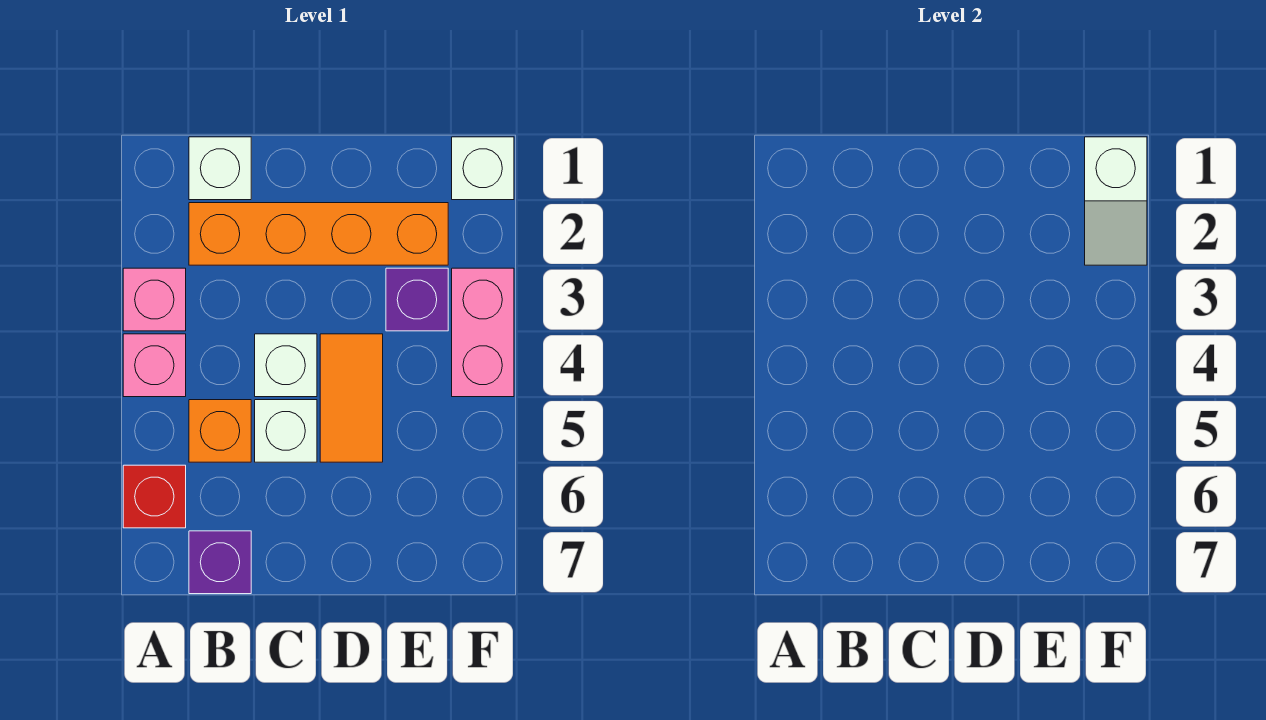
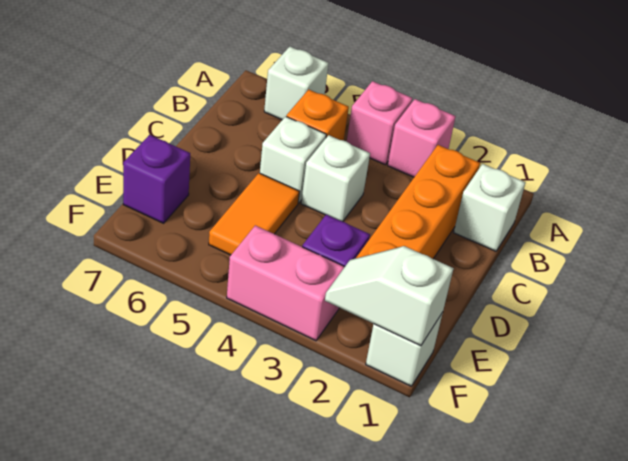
red 1x1 brick [123,465,186,528] -> white 1x1 brick [264,47,329,120]
purple 1x1 brick [189,531,251,594] -> purple 1x1 brick moved to [123,135,190,223]
orange 1x2 tile [320,334,383,462] -> orange 1x2 tile turned to [209,173,299,255]

